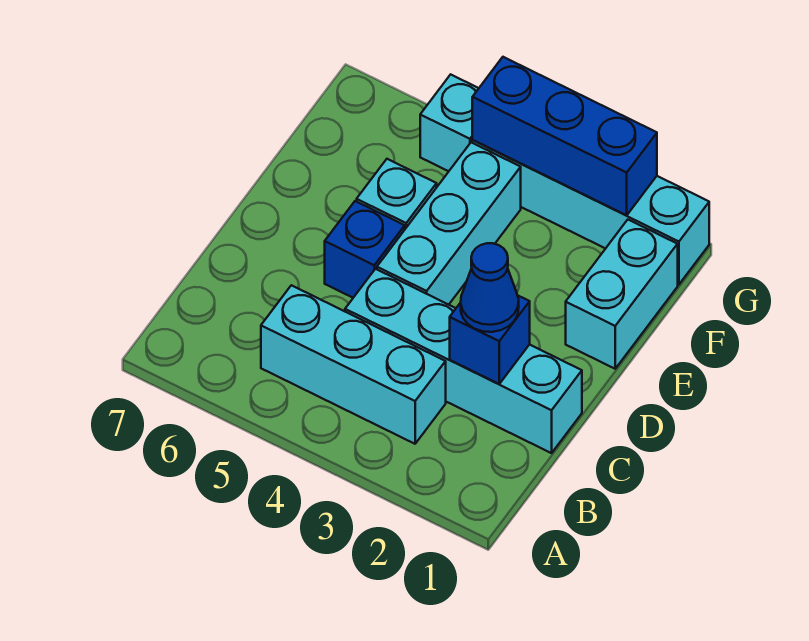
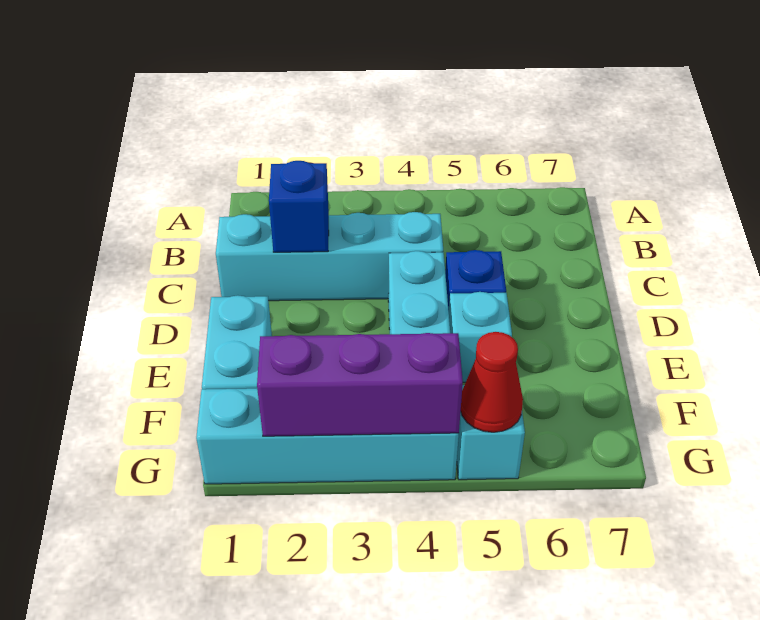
cyan 1x3 brick [261,285,446,444] -> none
blue 1x1 cone [461,243,519,332] -> none
blue 1x3 brick [472,57,657,215] -> purple 1x3 brick [257,333,463,436]
none -> red 1x1 cone [461,332,523,432]

